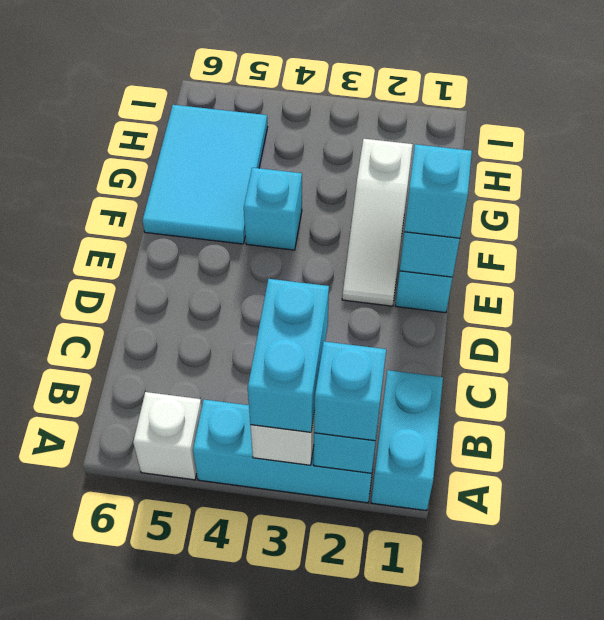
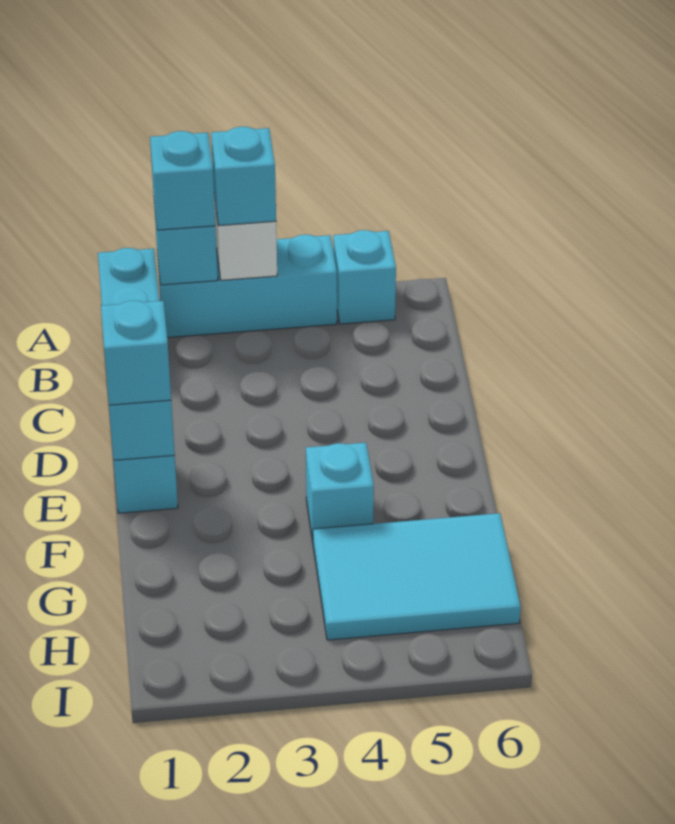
cyan 1x2 brick [248,279,329,432] -> cyan 1x1 brick [211,127,276,226]
white 1x1 brick [133,392,202,480] -> cyan 1x1 brick [333,230,396,324]
white 1x3 slope [342,139,413,306] -> none
cyan 2x3 tile [142,105,268,244] -> cyan 2x3 tile turned to [313,513,521,640]

